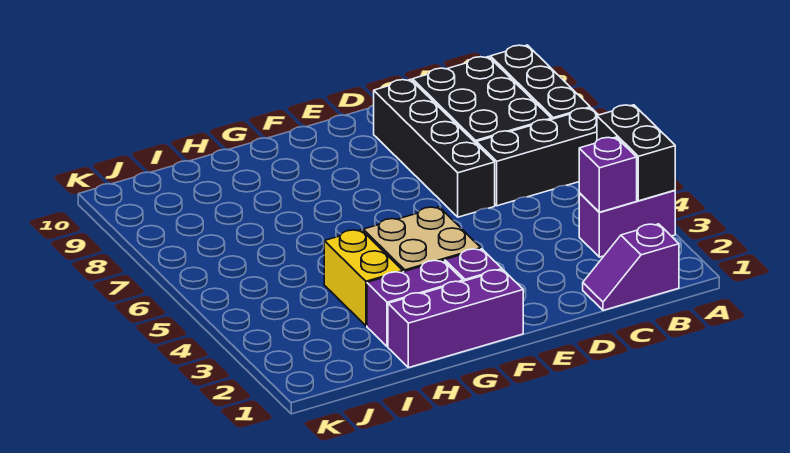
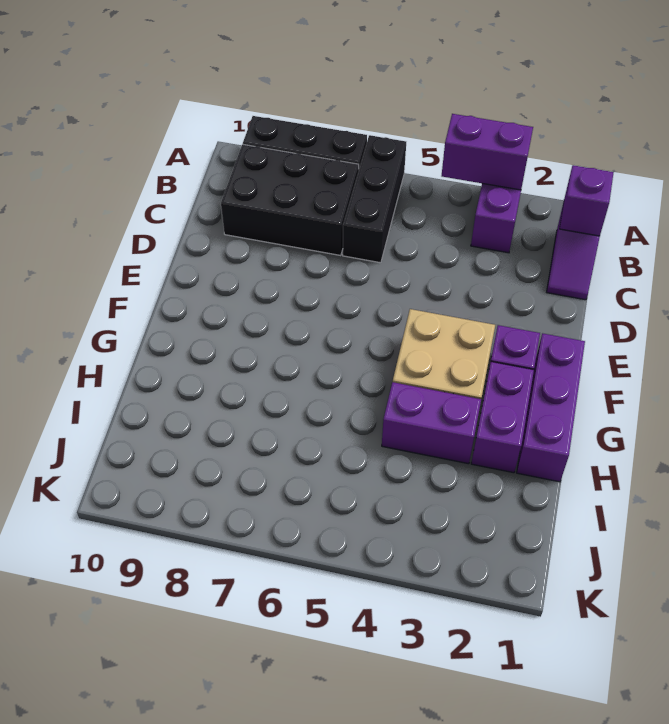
black 1x2 brick [597,105,675,201] -> purple 1x2 brick [442,114,533,190]
purple 1x1 brick [579,137,637,212] -> purple 1x1 brick moved to [559,165,614,236]
black 1x4 brick [374,79,495,217] -> none
yellow 1x2 brick [324,230,403,326] -> purple 1x2 brick [382,382,481,464]

